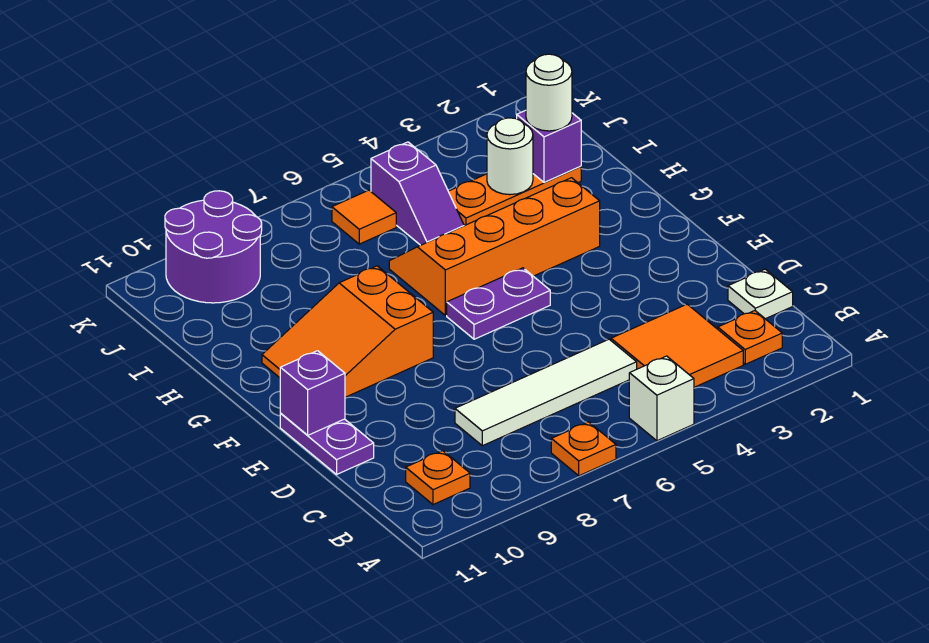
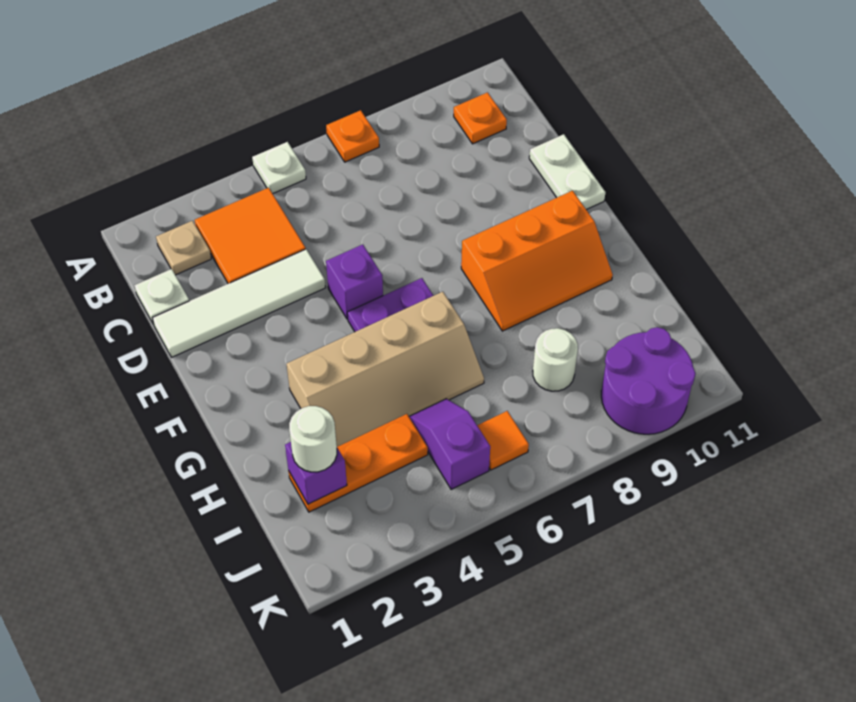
white 1x1 brick [629,356,694,441] -> white 1x1 plate [252,142,306,194]
orange 1x1 plate [718,311,782,364] -> tan 1x1 plate [156,221,211,275]
white 1x4 tile [455,339,637,446] -> white 1x4 tile moved to [153,249,325,357]
purple 1x2 plate [280,414,374,474] -> white 1x2 plate [529,134,606,210]
purple 1x1 brick [280,351,345,435] -> purple 1x1 brick moved to [326,244,383,319]
orange 2x3 slope [262,266,433,397] -> orange 2x3 slope turned to [461,191,613,331]
orange 2x4 slope [389,178,600,316] -> tan 2x4 slope [287,292,484,447]
white 1x1 round brick [487,118,533,195] -> white 1x1 round brick moved to [533,328,578,391]

